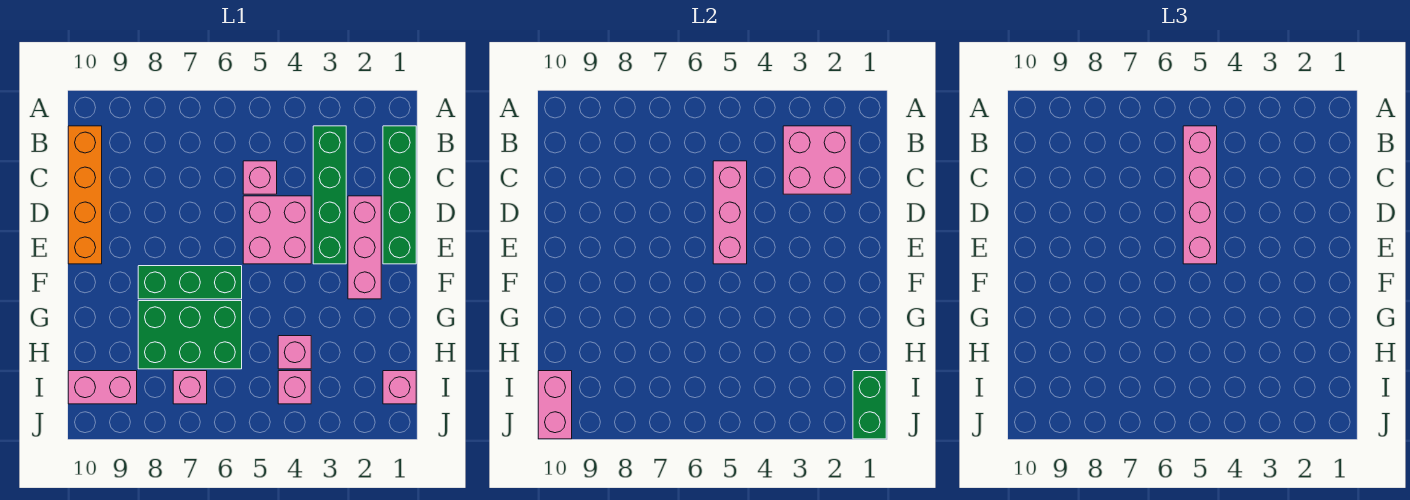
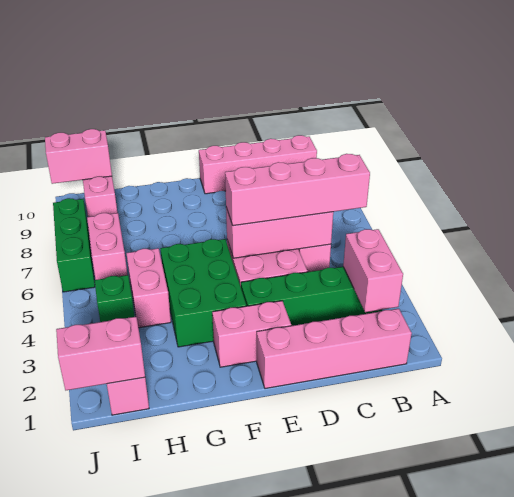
green 1x4 brick [383,126,416,264] -> pink 1x4 brick [257,309,412,389]
pink 2x2 brick [783,126,851,194] -> pink 1x2 brick [343,229,403,312]
orange 1x4 brick [68,126,102,264] -> pink 1x4 brick [199,135,317,194]
pink 1x3 brick [348,196,381,299] -> pink 1x2 brick [212,301,291,367]
green 1x3 brick [138,266,242,299] -> green 1x3 brick moved to [53,198,95,292]
green 2x3 brick [138,301,242,369] -> green 2x3 brick moved to [160,239,246,347]
pink 1x1 brick [278,336,311,369] -> pink 1x2 brick [126,248,171,328]
green 1x2 brick [853,371,886,439] -> pink 1x2 brick [56,317,145,390]
pink 1x1 brick [278,371,311,404] -> green 1x1 brick [95,275,135,322]
pink 1x1 brick [173,371,207,404] -> pink 1x2 brick [87,213,128,280]

